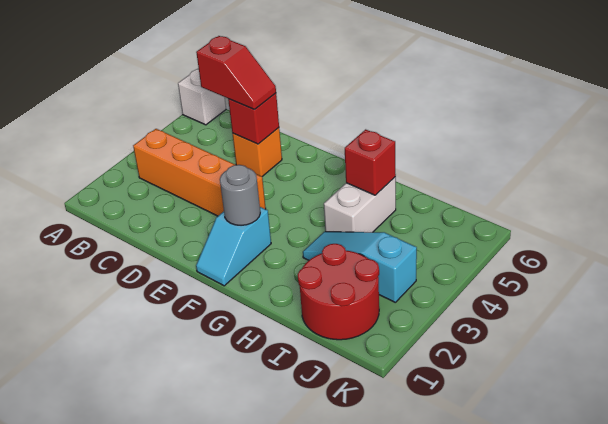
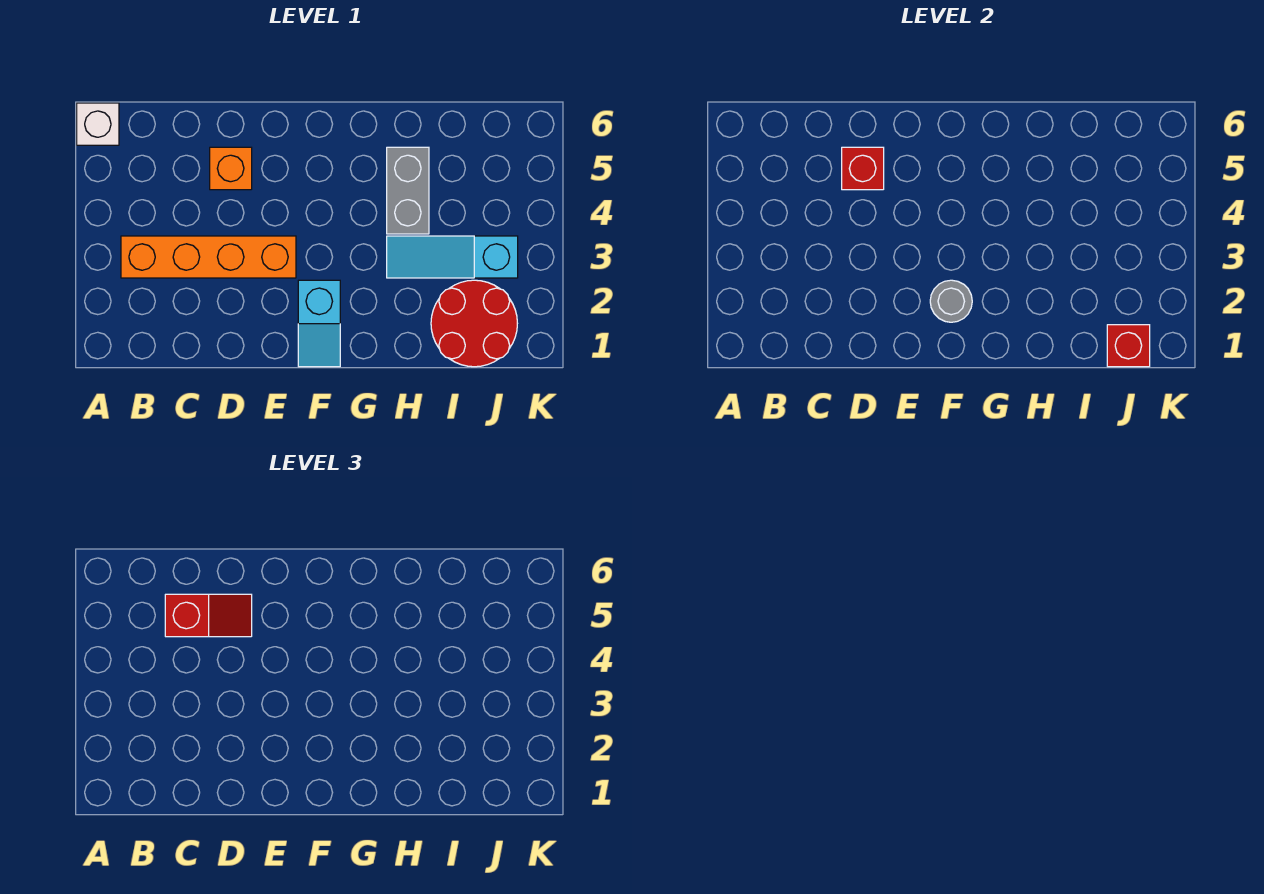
white 1x2 brick [324,177,396,232] -> grey 1x2 brick [387,147,429,234]
red 1x1 brick [345,129,396,195] -> red 1x1 brick moved to [1107,325,1150,367]

